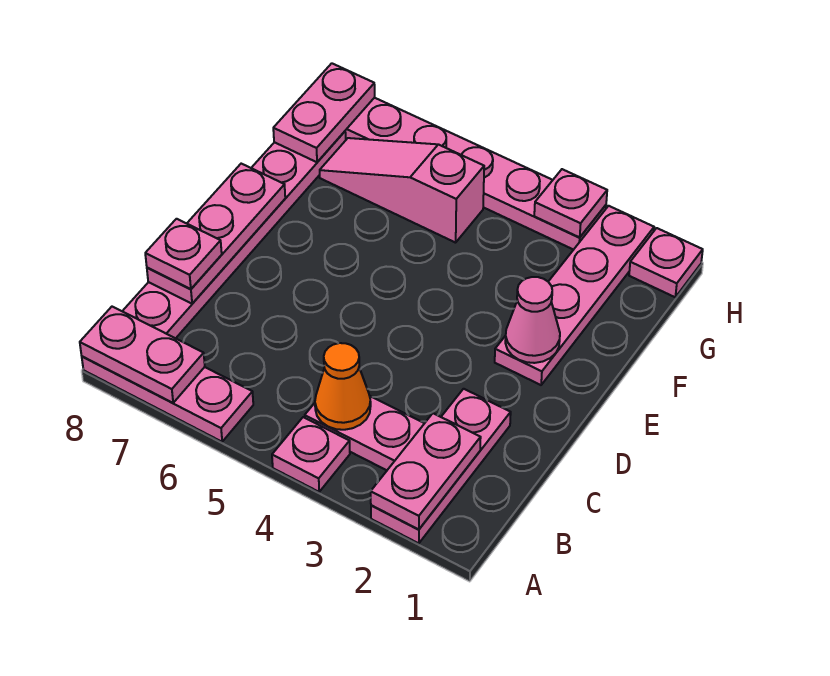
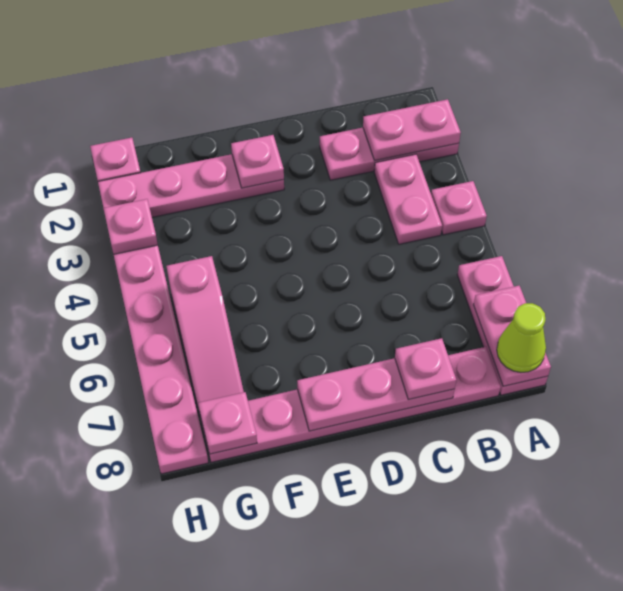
none -> lime 1x1 cone [497,303,546,372]
orange 1x1 cone [315,343,371,430] -> none
pink 1x1 cone [505,277,560,363] -> pink 1x1 plate [231,135,284,188]
pink 1x2 plate [273,63,375,162] -> pink 1x1 plate [198,392,257,454]

